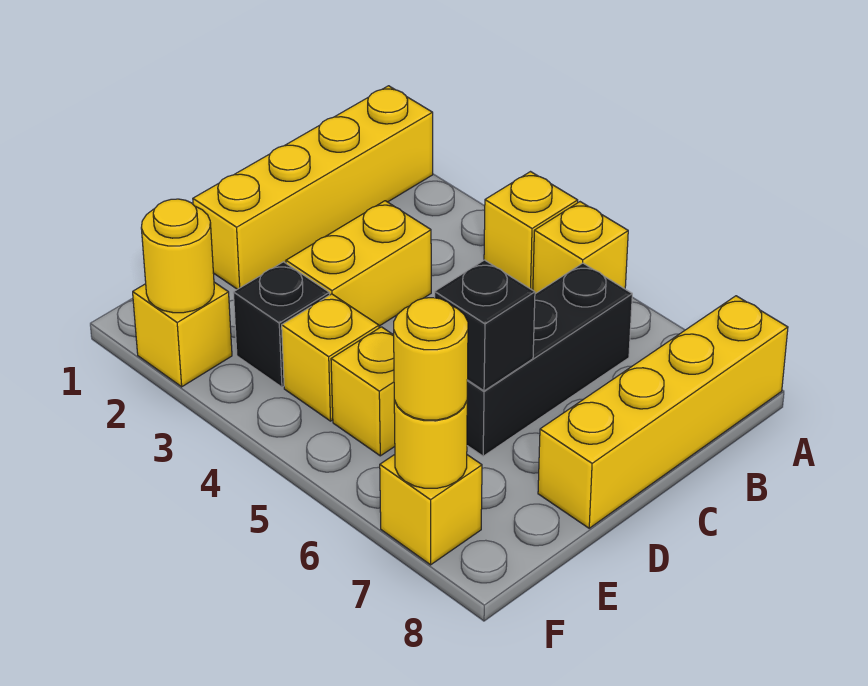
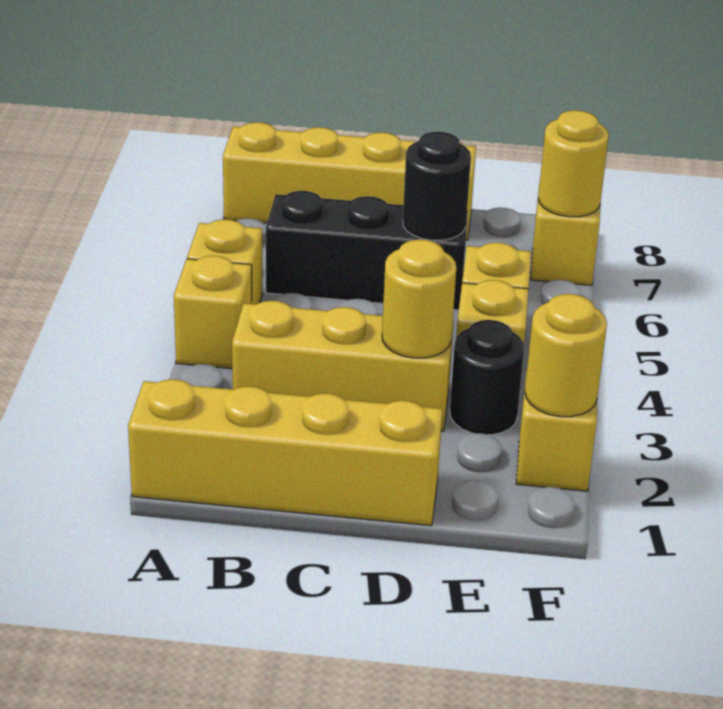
yellow 1x2 brick [286,201,431,326] -> yellow 1x3 brick [232,301,454,431]
black 1x1 brick [435,260,535,391] -> black 1x1 round brick [403,132,471,240]
black 1x1 brick [233,262,330,387] -> black 1x1 round brick [450,320,524,435]
yellow 1x1 round brick [394,298,468,420] -> yellow 1x1 round brick moved to [382,239,456,358]

